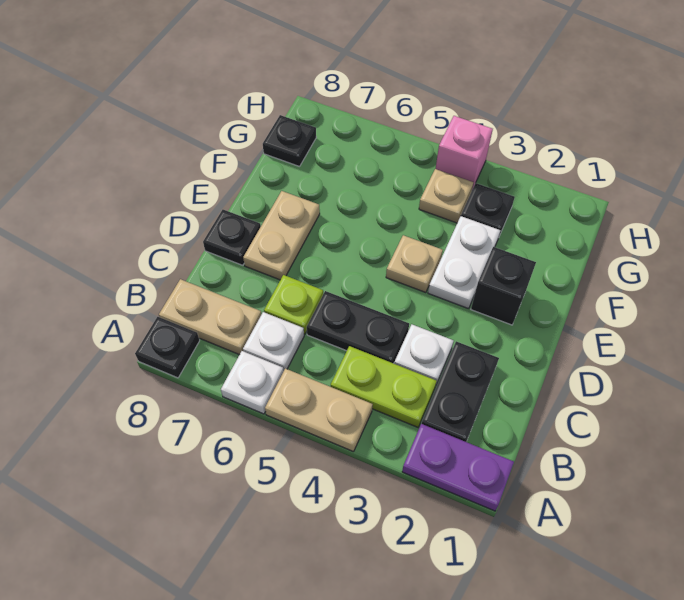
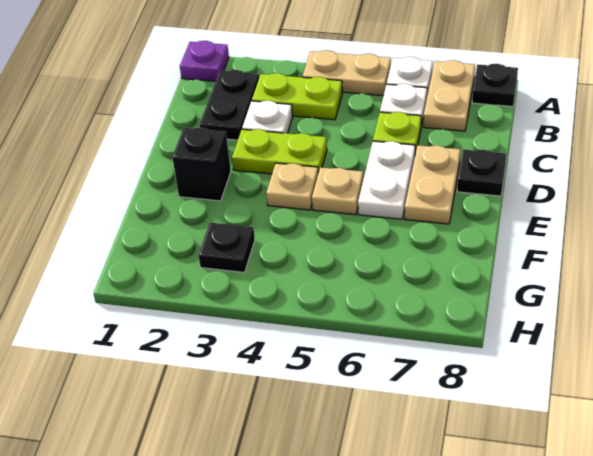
purple 1x2 plate [402,424,514,511] -> purple 1x1 plate [180,41,229,81]
tan 1x2 plate [159,279,262,355] -> tan 1x2 plate turned to [424,60,475,131]
black 1x2 plate [307,291,409,364] -> none
none -> lime 1x2 plate [232,129,327,174]
white 1x2 plate [428,216,501,309] -> white 1x2 plate moved to [358,141,415,219]
tan 1x1 plate [419,169,473,223] -> tan 1x1 plate moved to [312,167,363,215]
black 1x1 plate [263,115,316,167] -> none
pink 1x1 brick [436,116,493,189] -> none

